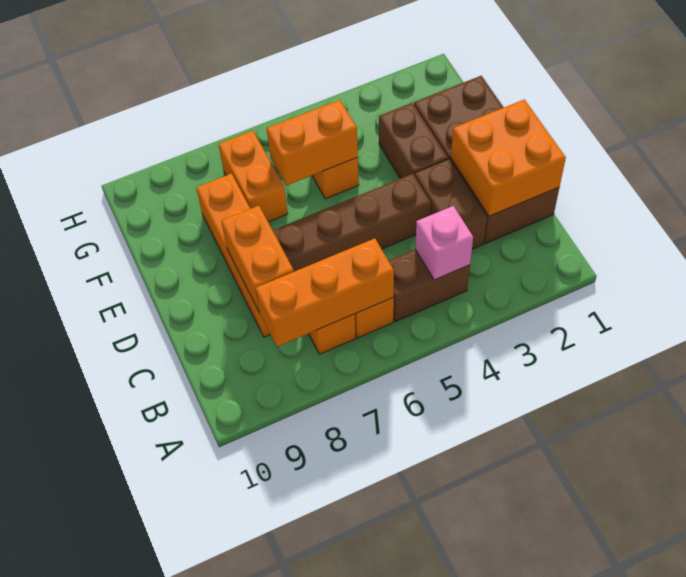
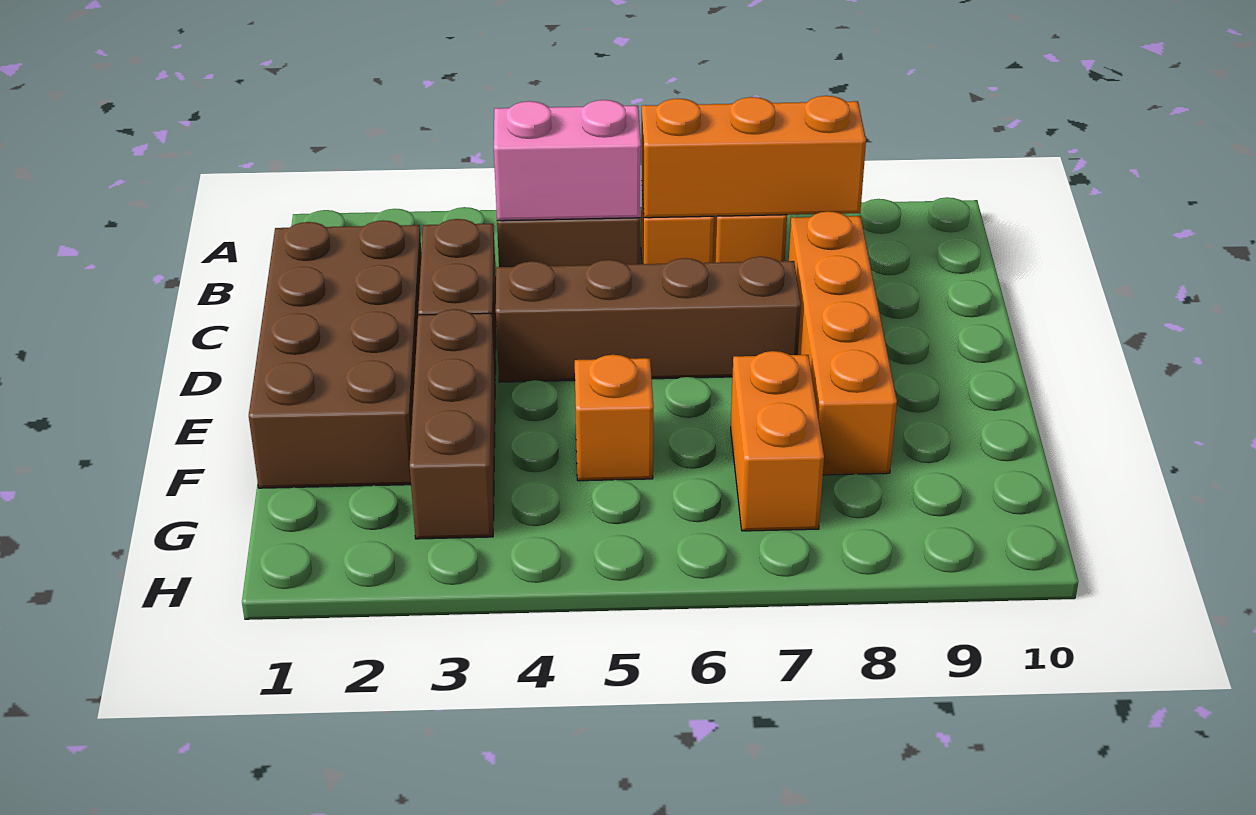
pink 1x1 brick [415,206,473,280] -> pink 1x2 brick [494,100,641,221]
orange 2x2 brick [451,99,566,216] -> none
orange 1x2 brick [221,206,294,313] -> none
brown 1x2 brick [379,103,448,179] -> brown 1x3 brick [410,309,495,539]
orange 1x2 brick [267,100,358,186] -> none

